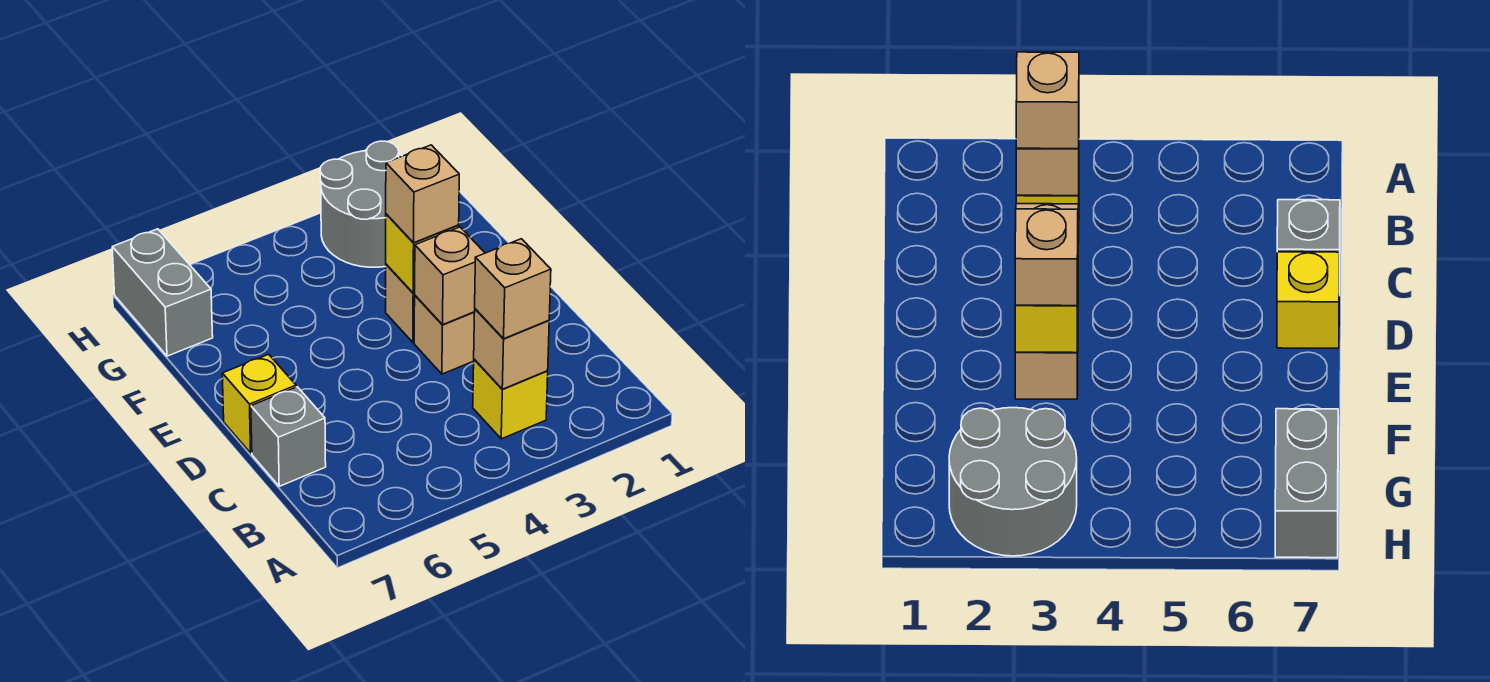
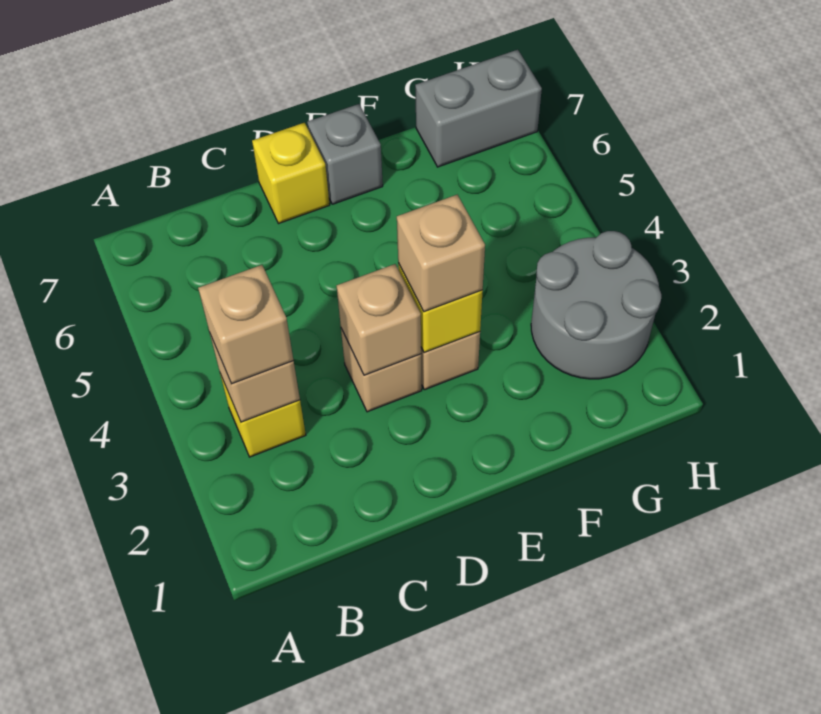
grey 1x1 brick [251,387,326,486] -> grey 1x1 brick moved to [307,104,383,204]

